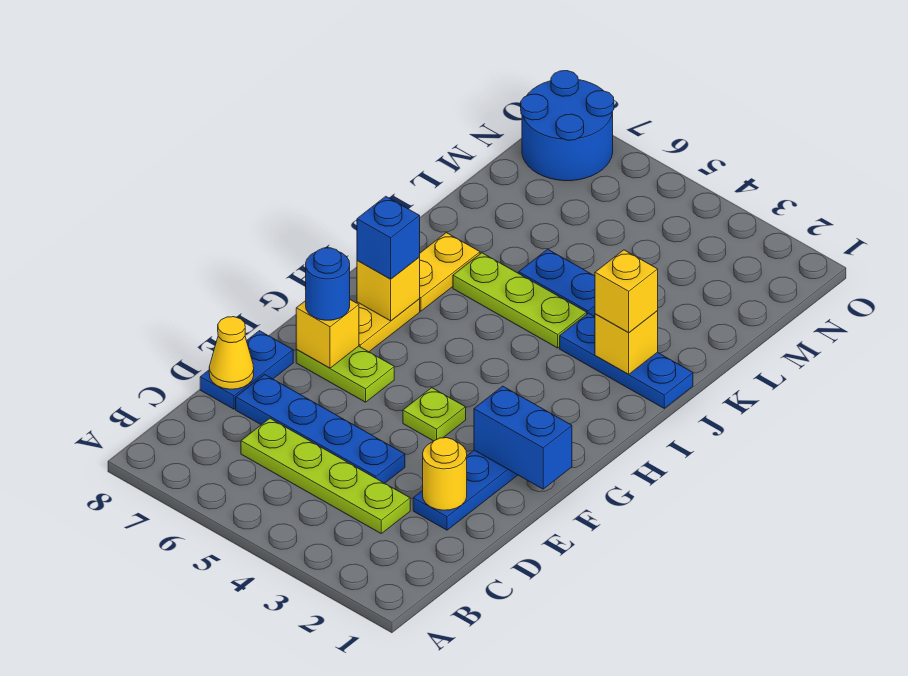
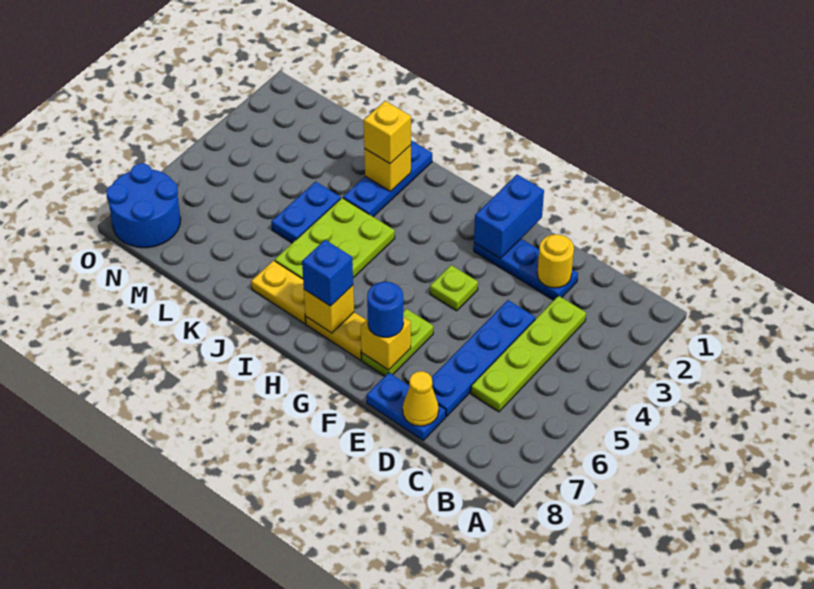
lime 1x3 plate [453,253,587,348] -> lime 2x3 plate [275,198,395,279]

